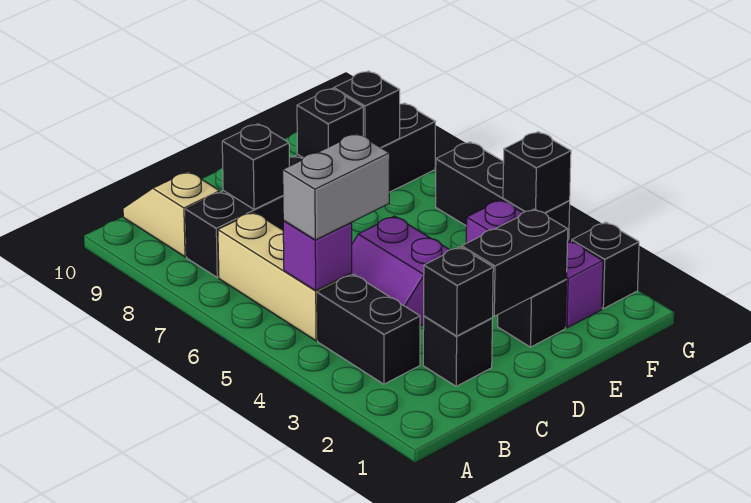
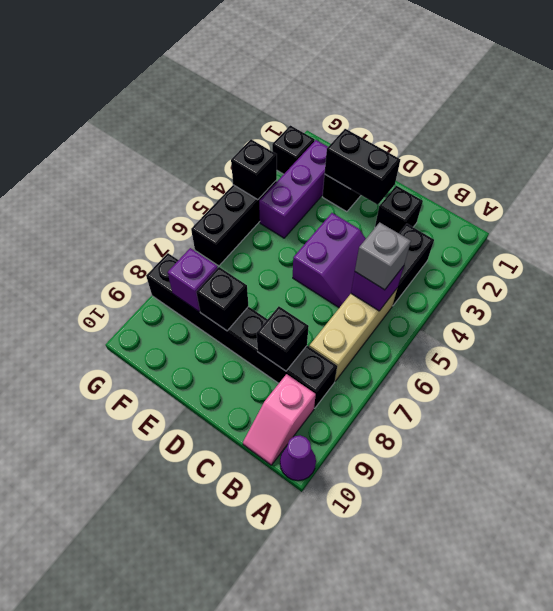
none -> purple 1x1 cone [280,435,316,481]
grey 1x2 brick [283,134,390,240] -> grey 1x1 brick [355,222,411,290]
tan 1x2 slope [123,171,220,257] -> pink 1x2 slope [243,374,316,465]
black 1x1 brick [424,247,493,336] -> none
black 1x1 brick [334,71,400,147] -> purple 1x1 brick [167,248,218,311]

